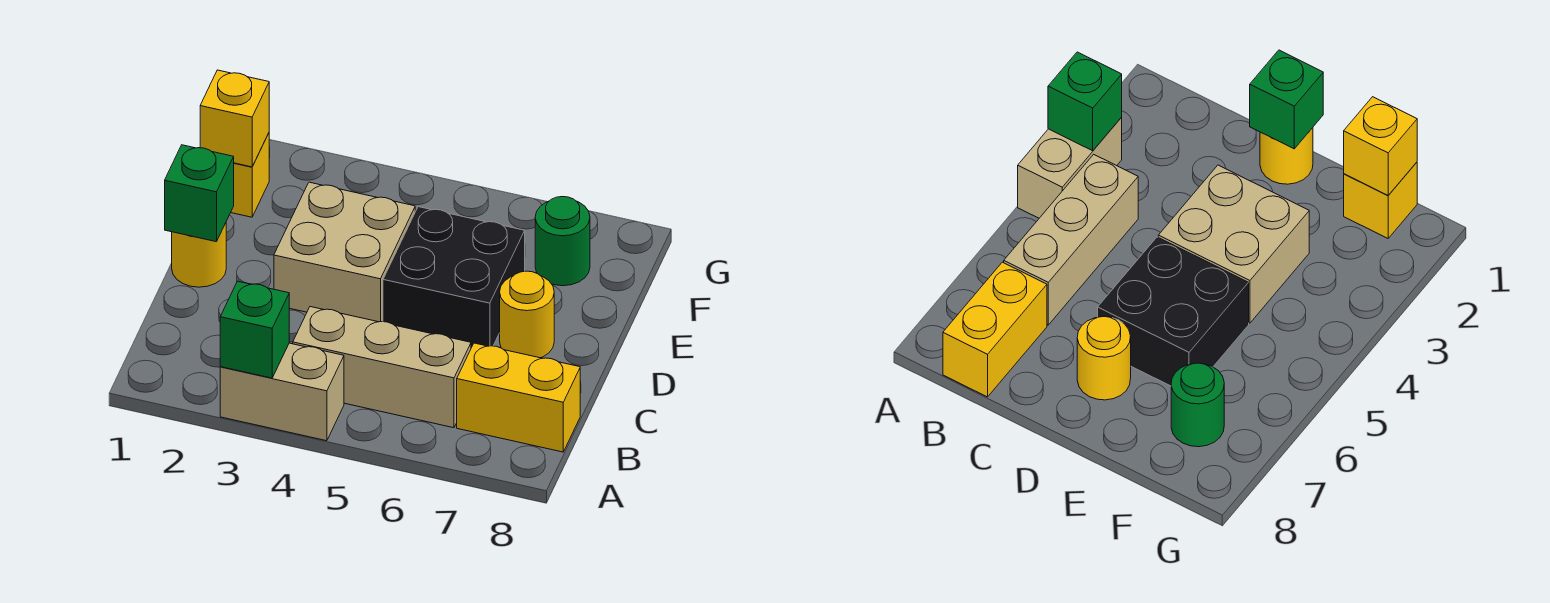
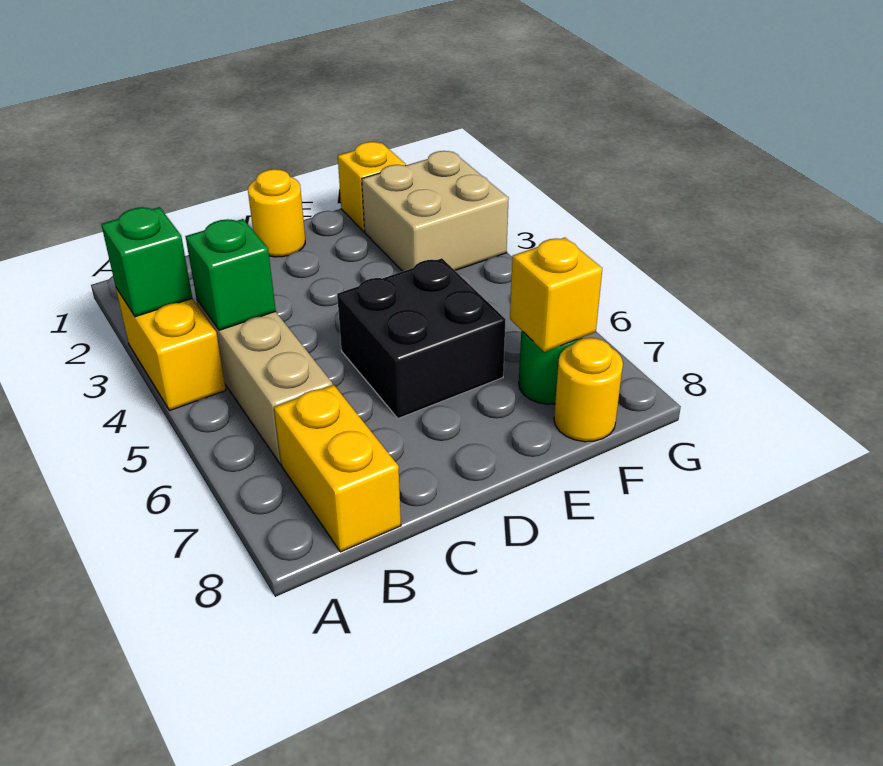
tan 1x2 brick [220,343,344,441] -> yellow 1x2 brick [116,288,226,411]
green 1x1 brick [165,145,234,242] -> green 1x1 brick moved to [186,219,276,330]
tan 2x2 brick [274,182,415,322] -> tan 2x2 brick moved to [362,151,509,271]
yellow 1x1 round brick [500,271,554,358] -> yellow 1x1 round brick moved to [554,338,623,442]
yellow 1x1 brick [200,70,269,167] -> yellow 1x1 brick moved to [510,238,602,352]

